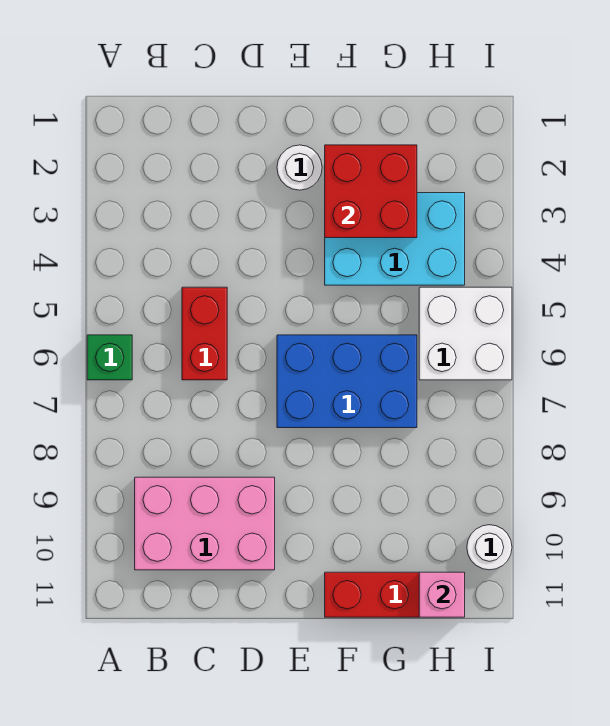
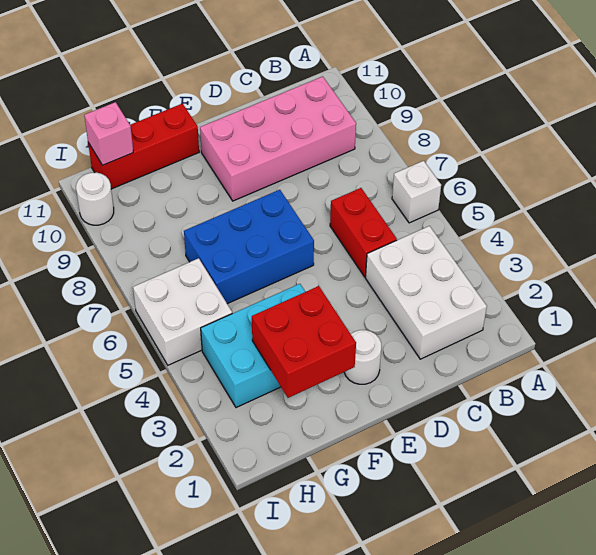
green 1x1 brick [87,335,132,380] -> white 1x1 brick [392,161,441,223]
none -> white 2x3 brick [365,226,487,359]
pink 2x3 brick [135,477,275,570] -> pink 2x4 brick [200,76,356,201]

